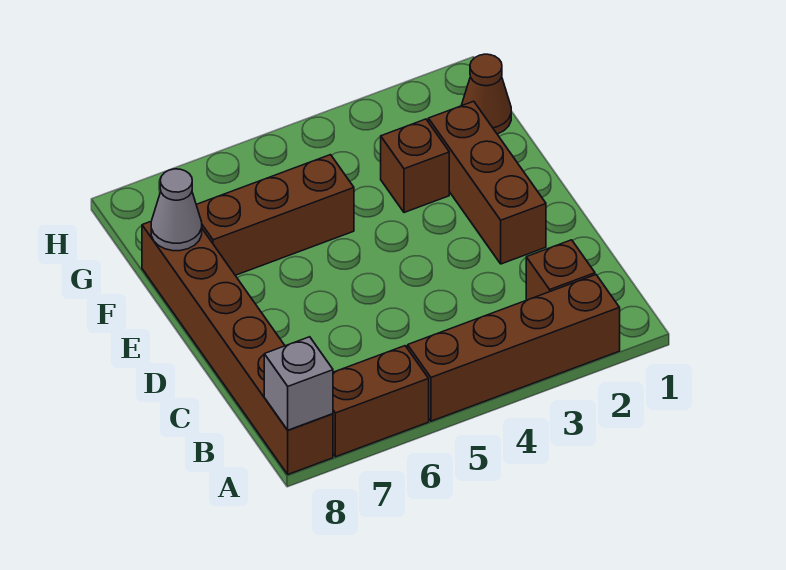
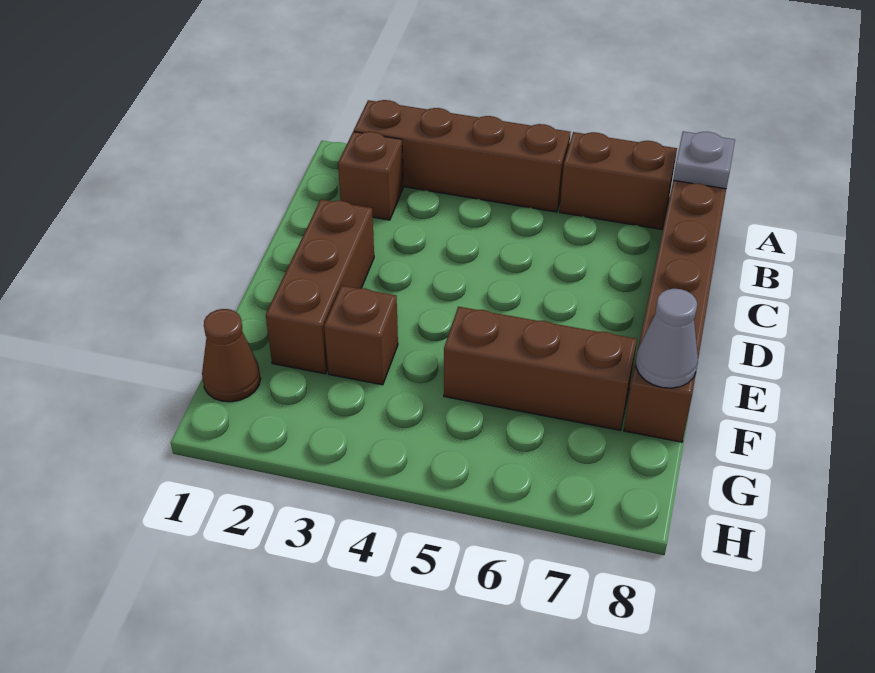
grey 1x1 brick [264,337,333,430] -> grey 1x1 plate [673,131,735,189]

